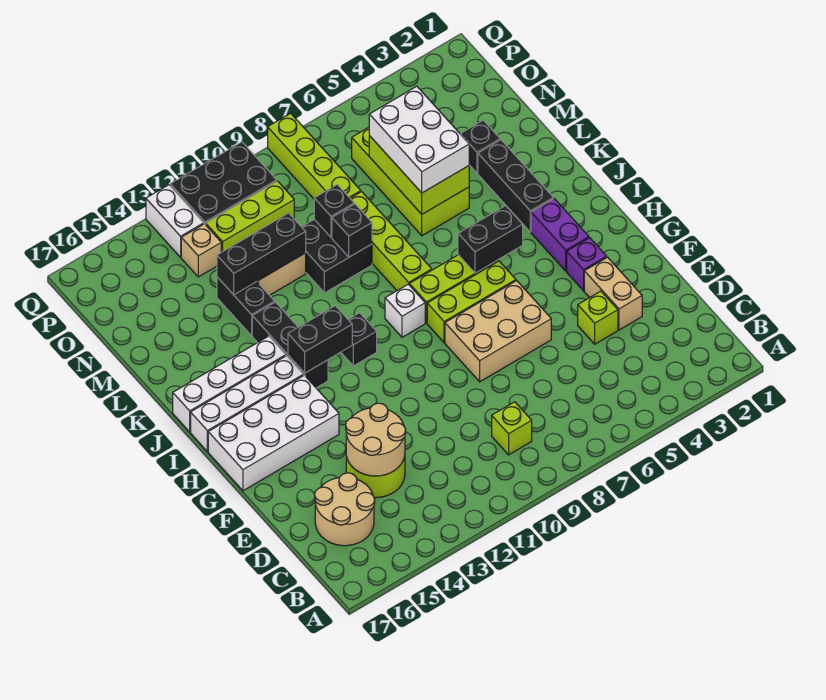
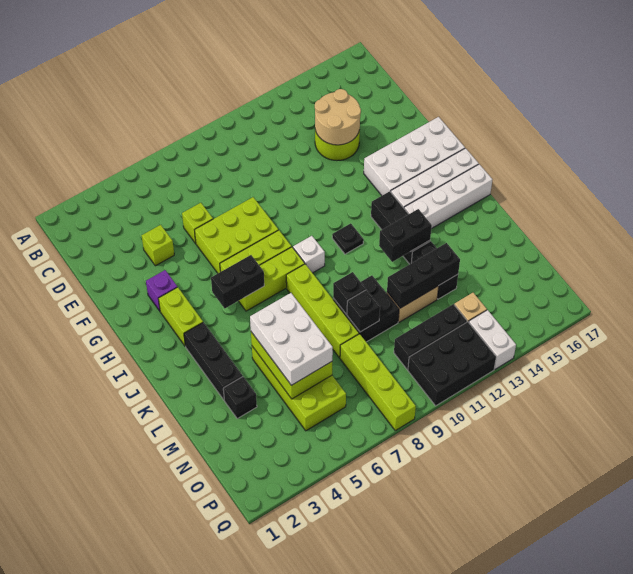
lime 1x1 brick [492,402,532,455] -> lime 1x1 brick moved to [182,203,213,243]
tan 2x2 round brick [315,473,375,546] -> none
tan 1x2 brick [584,257,642,330] -> none
tan 2x3 brick [445,281,551,382] -> lime 2x3 brick [195,197,278,273]
purple 1x2 brick [531,199,589,271] -> lime 1x2 brick [158,287,203,346]
black 1x1 brick [341,313,377,366] -> black 1x1 plate [332,223,364,254]
black 1x2 brick [288,306,352,373] -> black 1x2 brick moved to [379,209,432,262]
lime 1x3 brick [206,181,294,252] -> black 1x3 brick [394,304,467,370]

